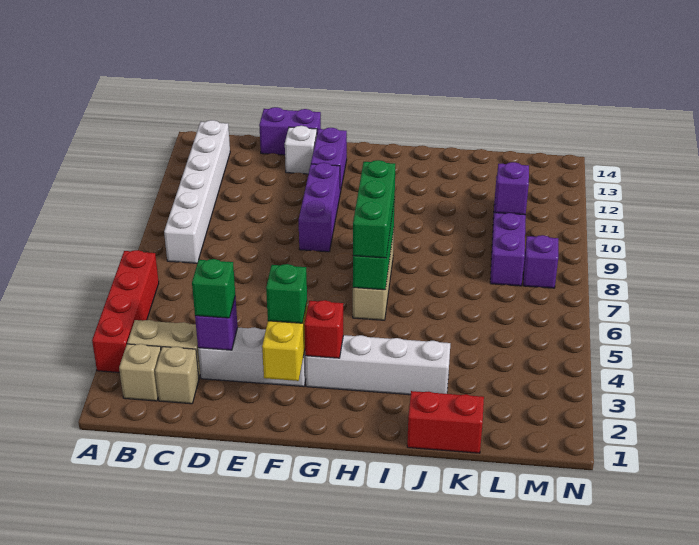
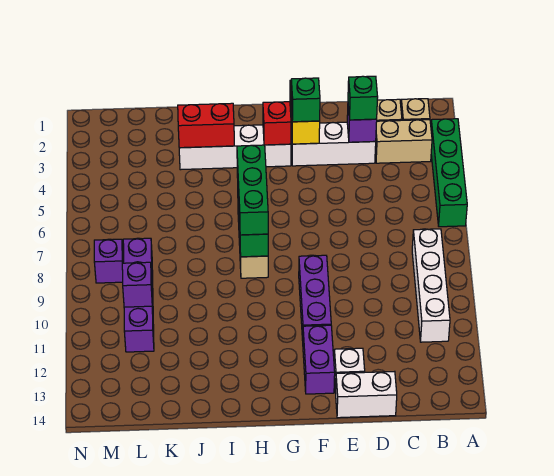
red 1x4 brick [92,250,159,372] -> green 1x4 brick [431,119,467,227]
white 1x6 brick [164,120,230,263] -> white 1x4 brick [412,229,450,342]
purple 1x2 brick [259,107,321,155] -> white 1x2 brick [336,371,397,418]
red 1x2 brick [407,391,484,453] -> red 1x2 brick moved to [178,103,234,148]

